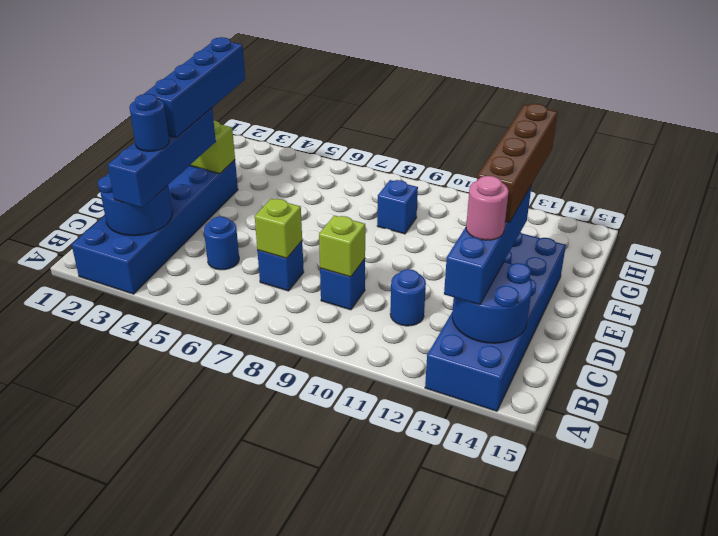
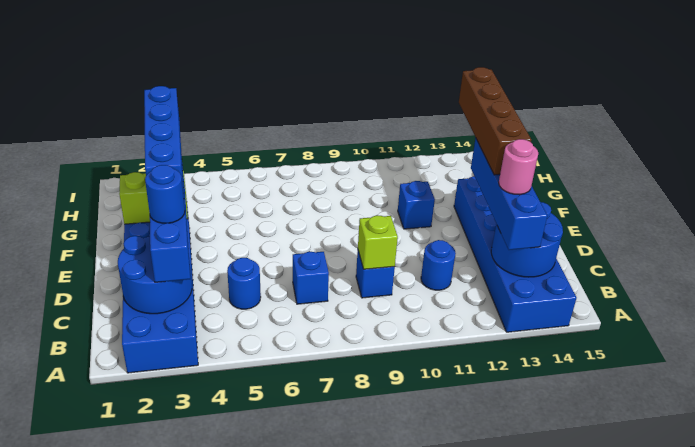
lime 1x1 brick [255,198,302,258] -> none
blue 1x1 brick [377,180,418,234] -> blue 1x1 brick moved to [398,181,435,229]

